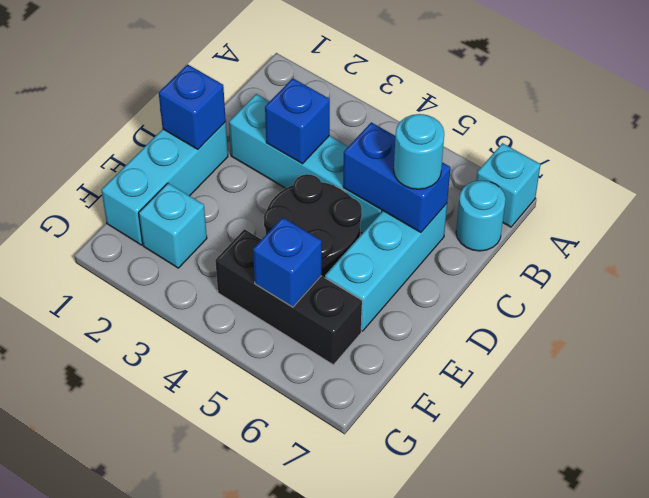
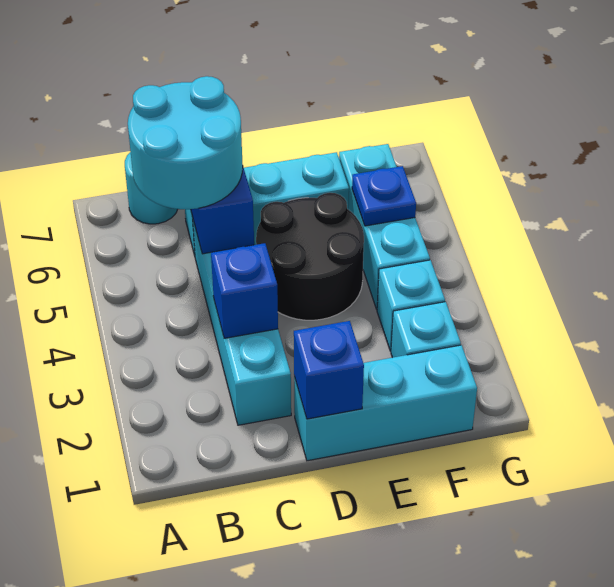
cyan 1x1 brick [476,143,541,227] -> cyan 1x1 brick moved to [377,260,445,351]
cyan 1x1 round brick [394,114,444,189] -> cyan 2x2 round brick [128,76,243,209]
black 1x3 brick [215,229,362,365] -> cyan 1x3 brick [339,144,430,309]
blue 1x1 brick [253,217,322,307] -> blue 1x1 plate [352,166,416,226]

